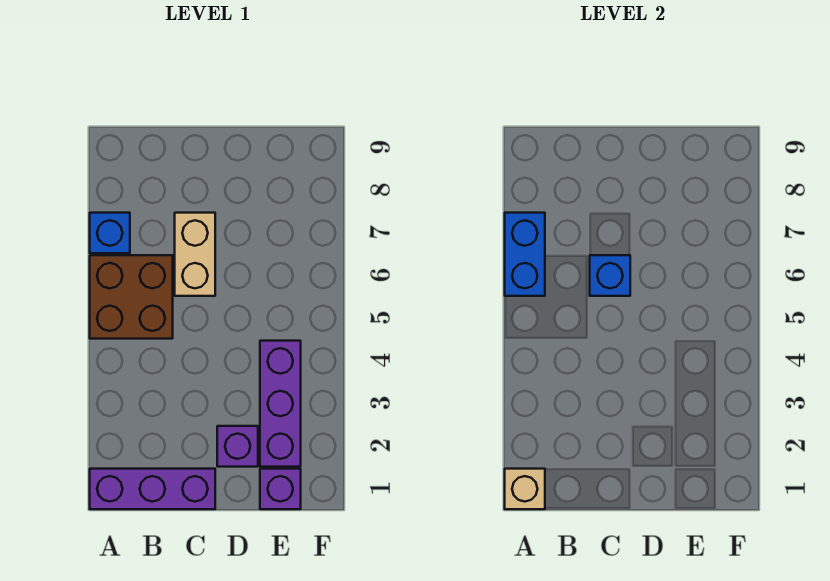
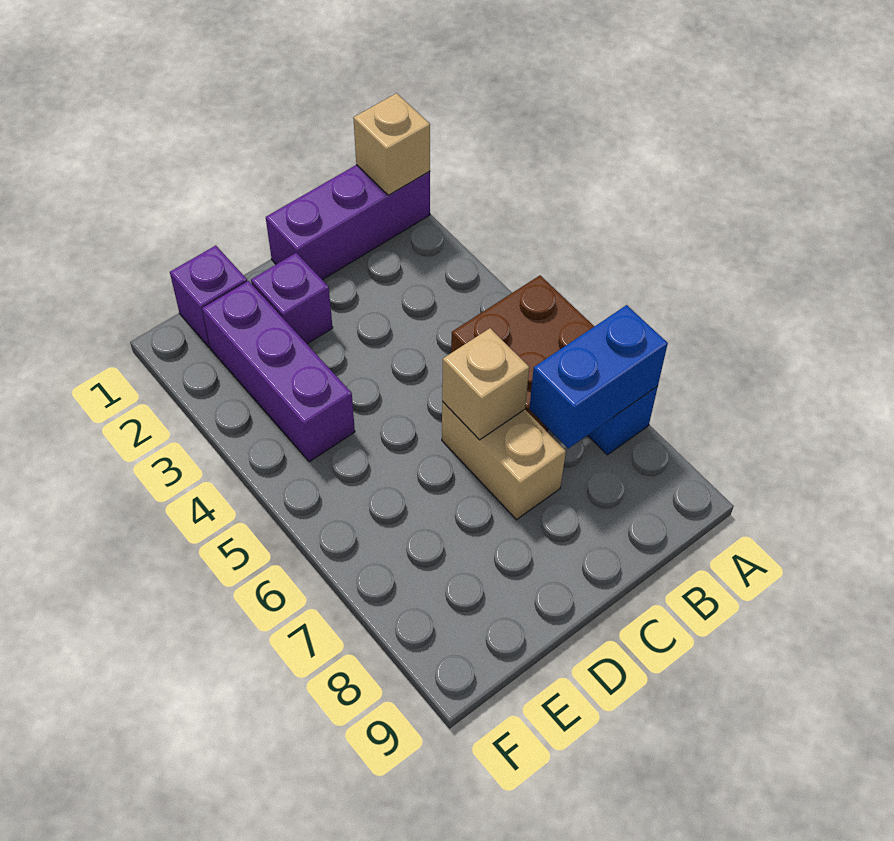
blue 1x2 brick [505,213,545,296] -> blue 1x2 brick turned to [529,305,668,448]
blue 1x1 brick [590,255,630,296] -> tan 1x1 brick [442,328,529,440]

